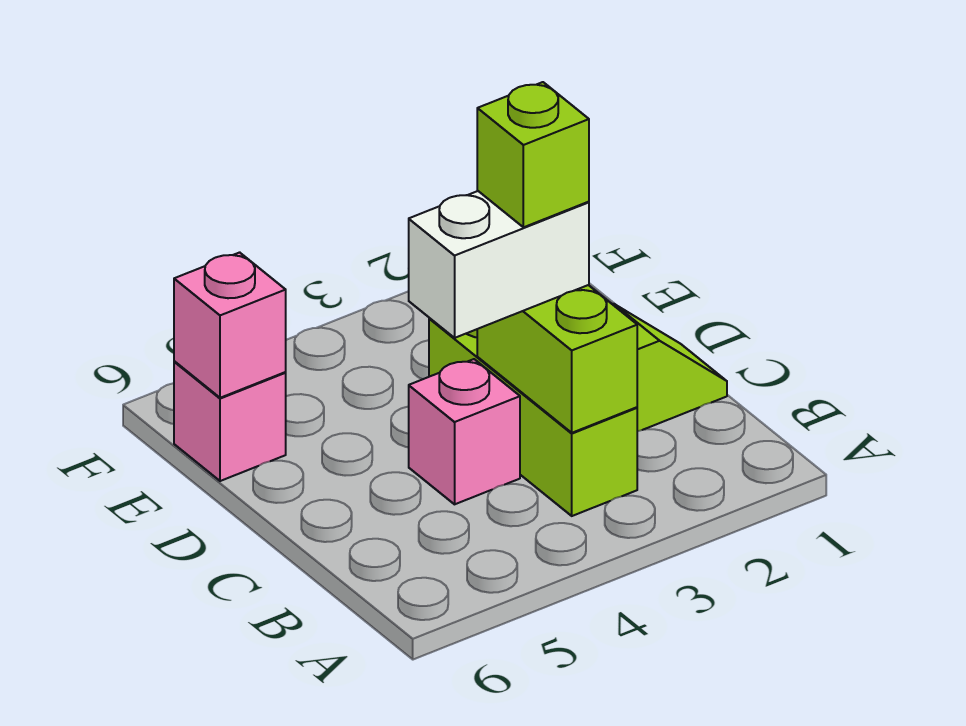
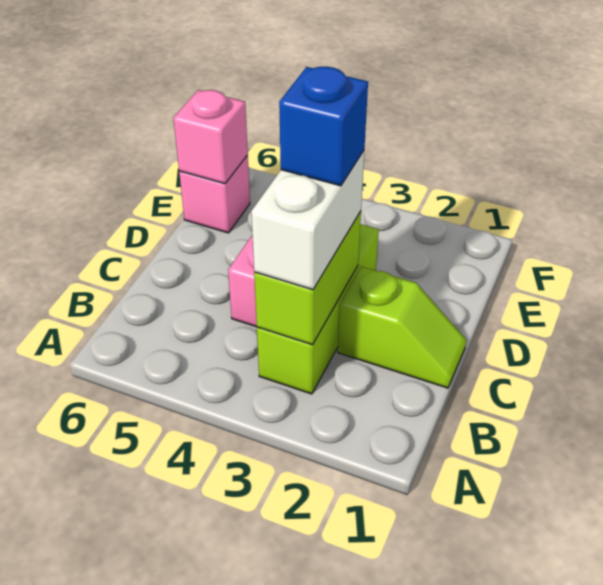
white 1x2 brick [409,191,589,338] -> white 1x2 brick turned to [251,151,364,290]
lime 1x1 brick [477,82,589,227] -> blue 1x1 brick [279,67,368,186]

